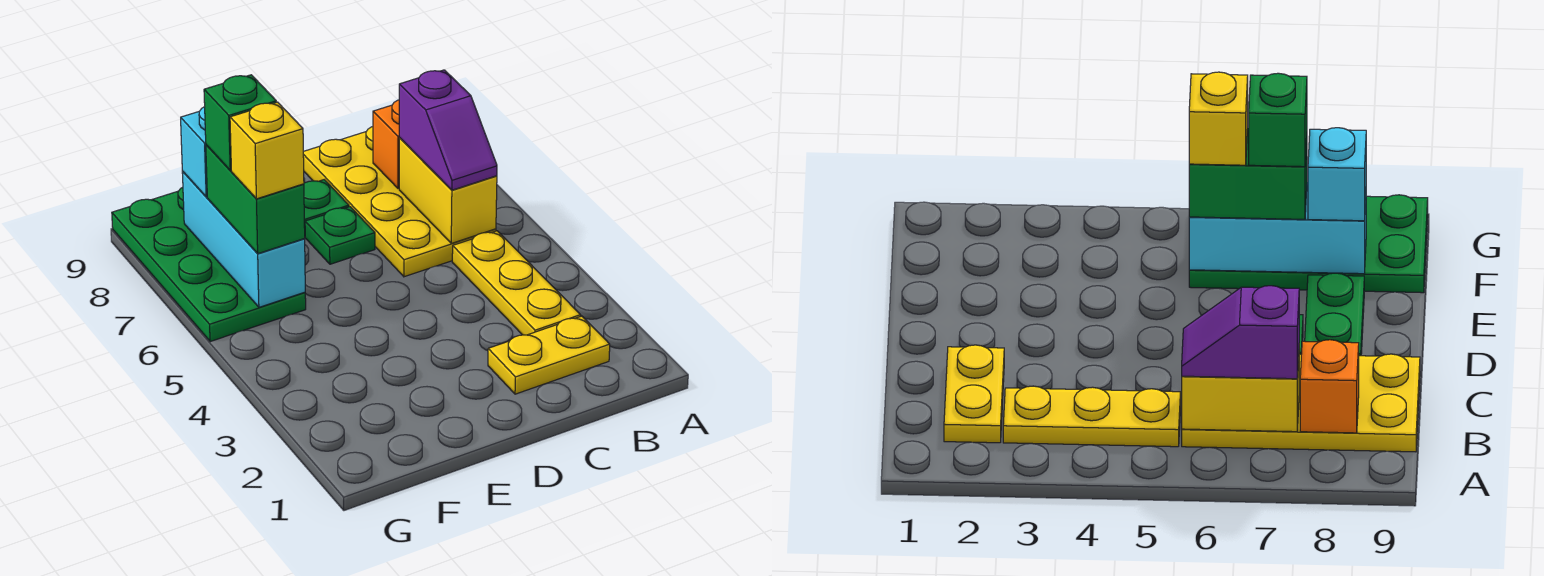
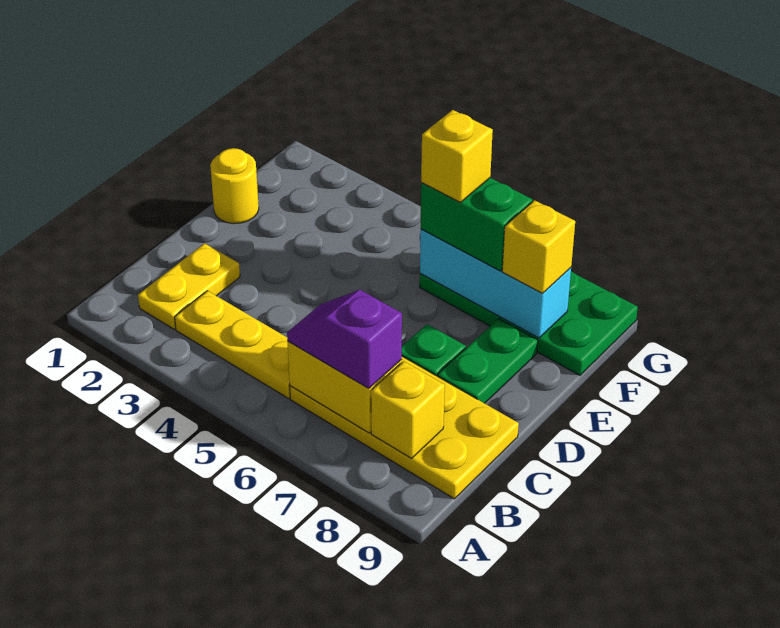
orange 1x1 brick [373,100,400,188] -> yellow 1x1 brick [371,361,445,459]
none -> yellow 1x1 round brick [210,148,259,224]
green 1x1 brick [204,75,276,170] -> none
cyan 1x1 brick [181,107,207,197] -> yellow 1x1 brick [502,200,575,293]

